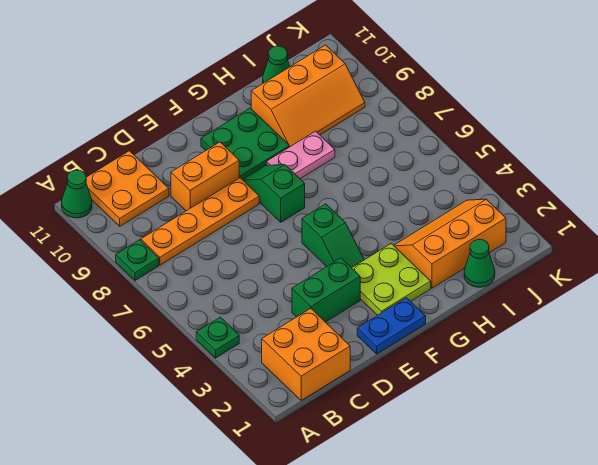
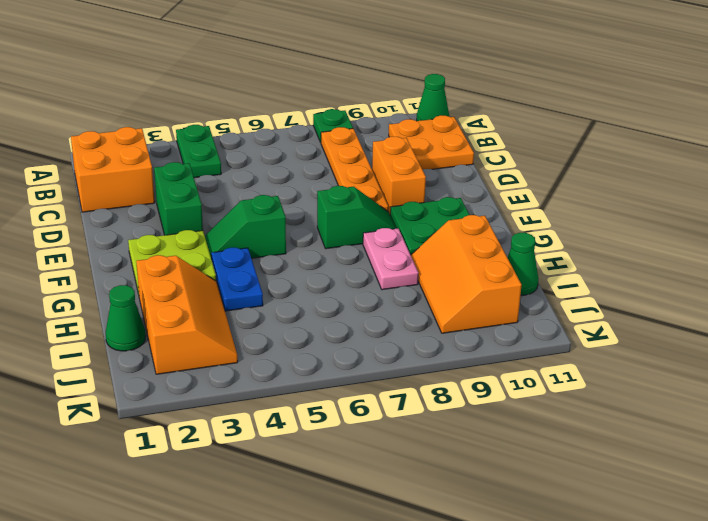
green 1x1 plate [196,317,239,358] -> green 1x2 plate [176,125,221,178]
blue 1x2 plate [357,298,426,354] -> blue 1x2 plate moved to [211,248,263,311]

